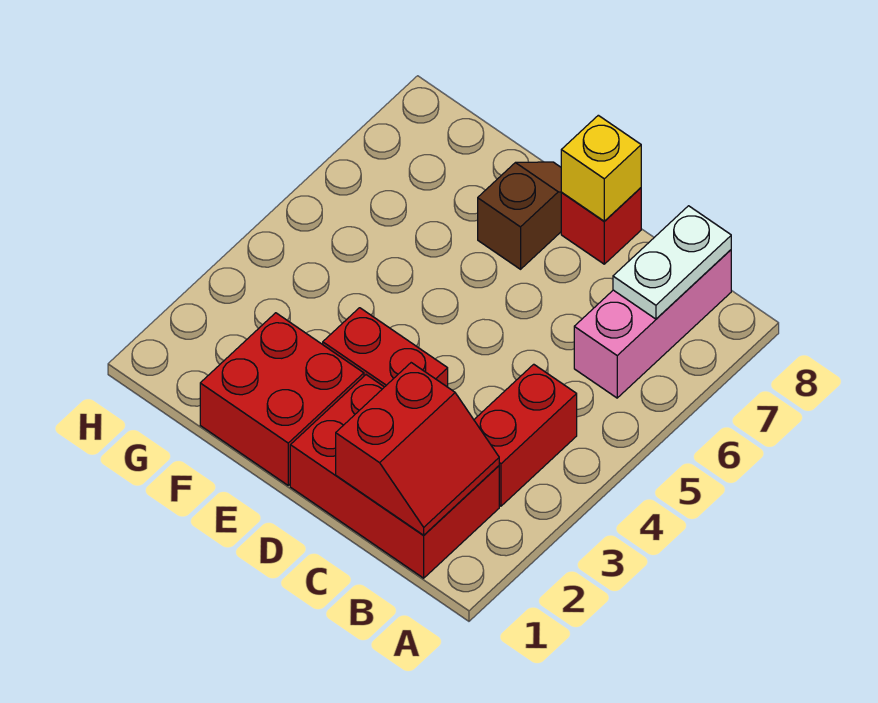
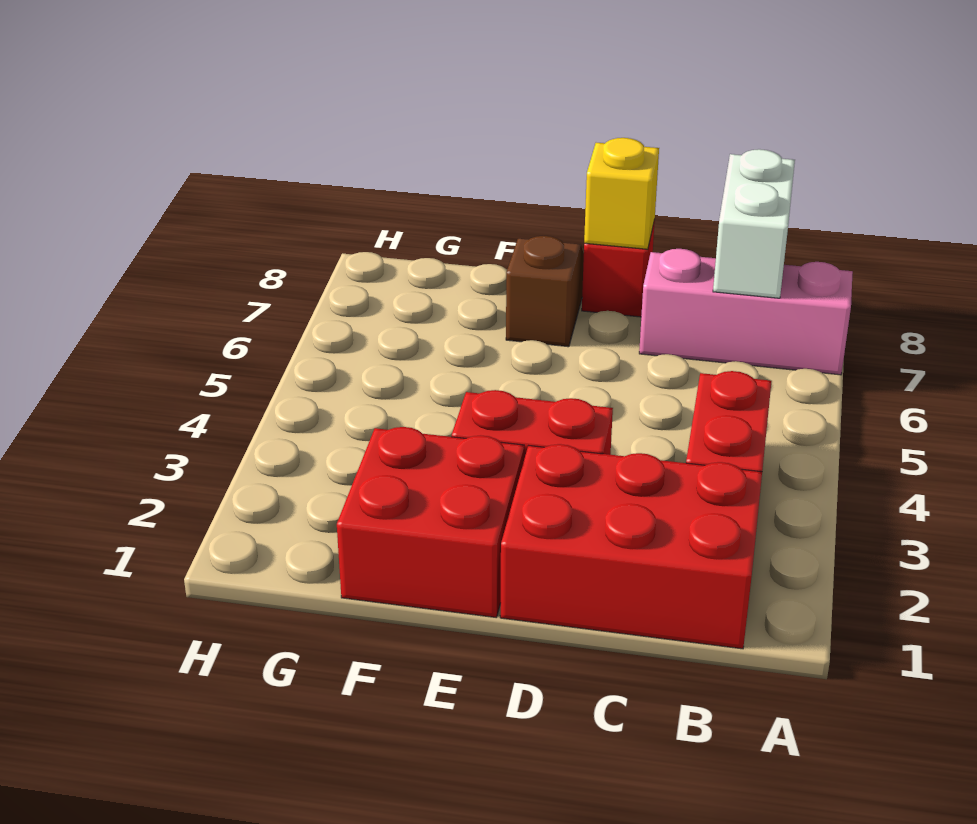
red 2x2 slope [336,363,499,535] -> none
pink 1x3 brick [574,250,731,398] -> pink 1x3 brick turned to [639,249,853,375]
white 1x2 plate [613,206,731,319] -> white 1x2 brick [713,149,795,298]

